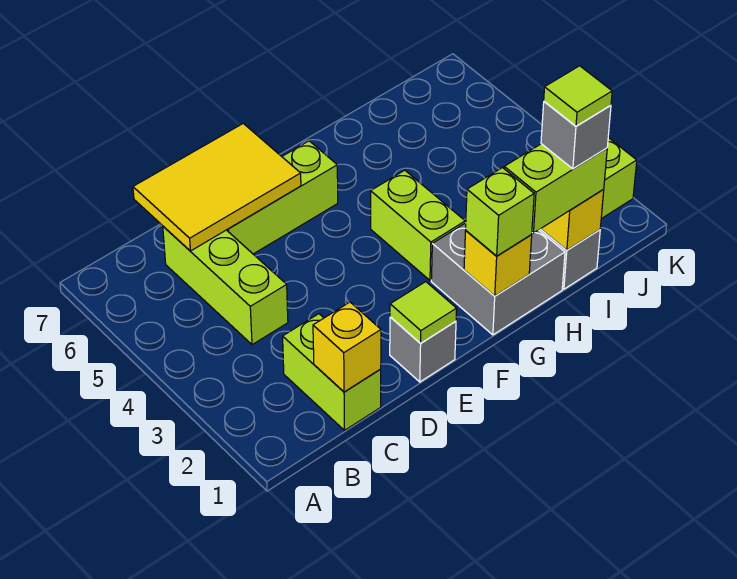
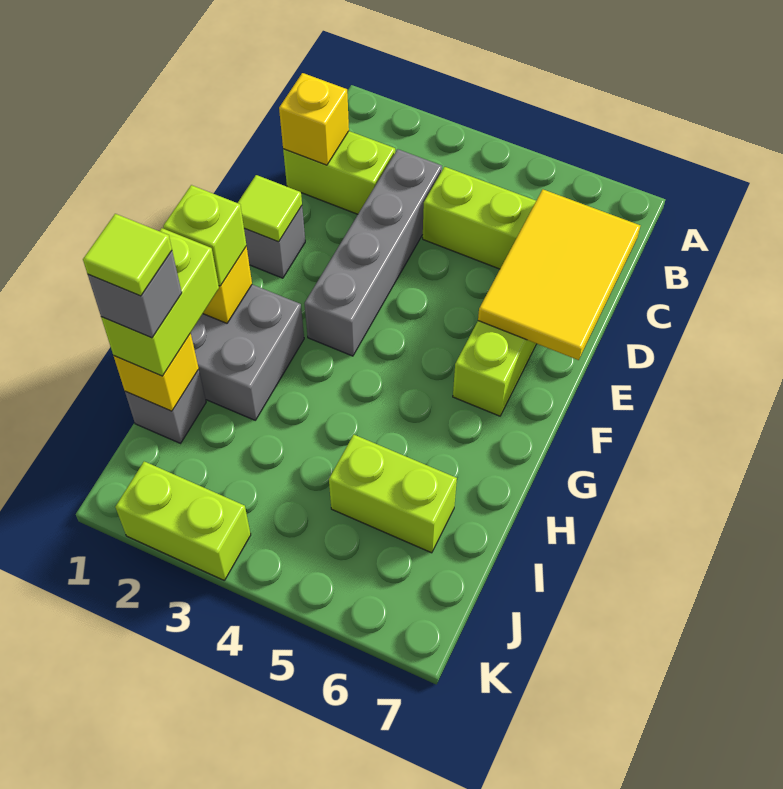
none -> grey 1x4 brick [304,149,442,356]
lime 1x2 brick [371,170,465,280] -> lime 1x2 brick moved to [329,435,457,553]

